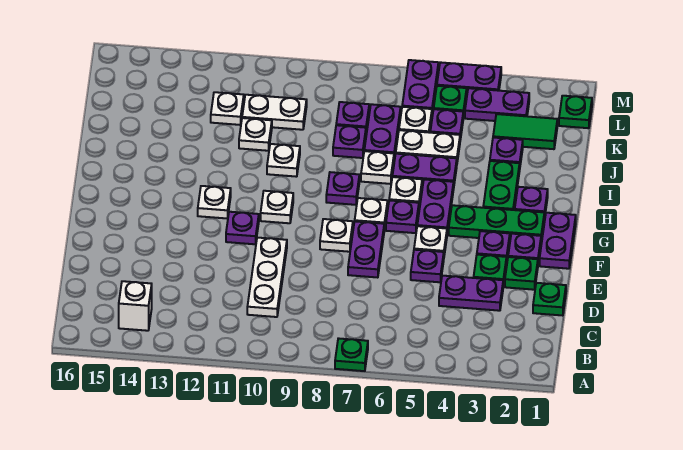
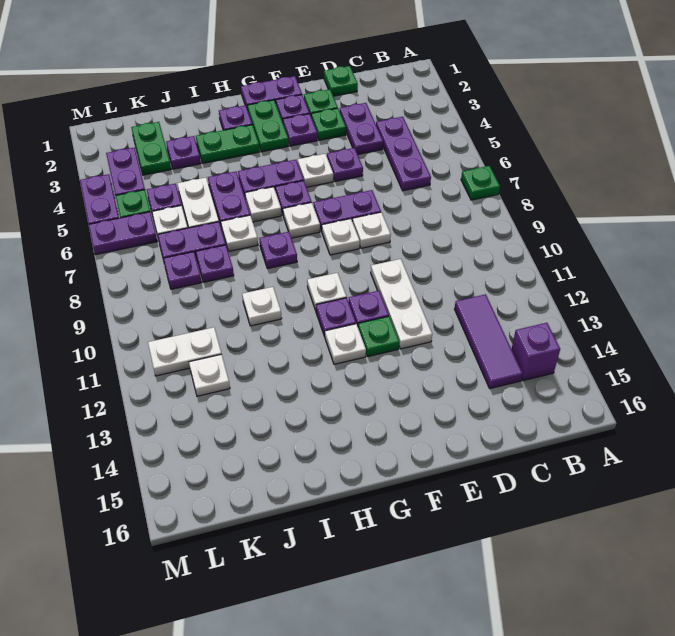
white 1x1 brick [119,281,152,331] -> purple 1x1 brick [512,323,560,381]
none -> purple 1x3 plate [376,117,431,191]
white 1x3 plate [247,238,287,317] -> white 1x3 plate turned to [371,259,432,349]
none -> purple 1x3 tile [455,294,523,389]
green 1x3 plate [449,205,544,241] -> green 1x2 plate [247,100,289,152]
none -> purple 1x1 plate [316,298,356,337]
white 1x1 plate [239,118,272,151] -> white 1x1 plate moved to [352,212,391,248]
green 1x2 tile [493,114,557,149] -> green 1x2 plate [131,122,171,175]
white 1x2 plate [242,95,307,130] -> white 1x2 plate turned to [148,327,221,376]
green 1x1 plate [559,96,592,128] -> green 1x1 plate moved to [358,316,399,357]

